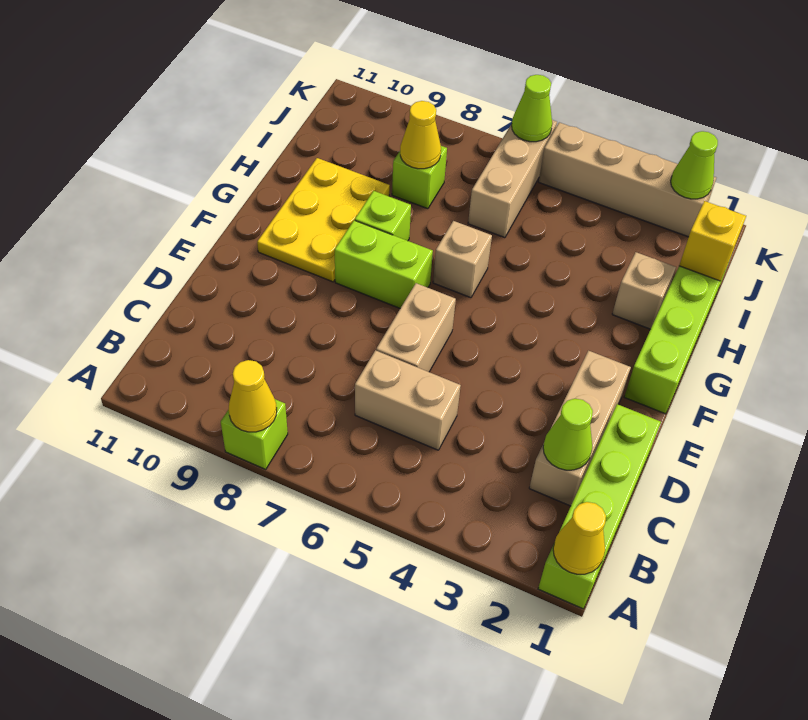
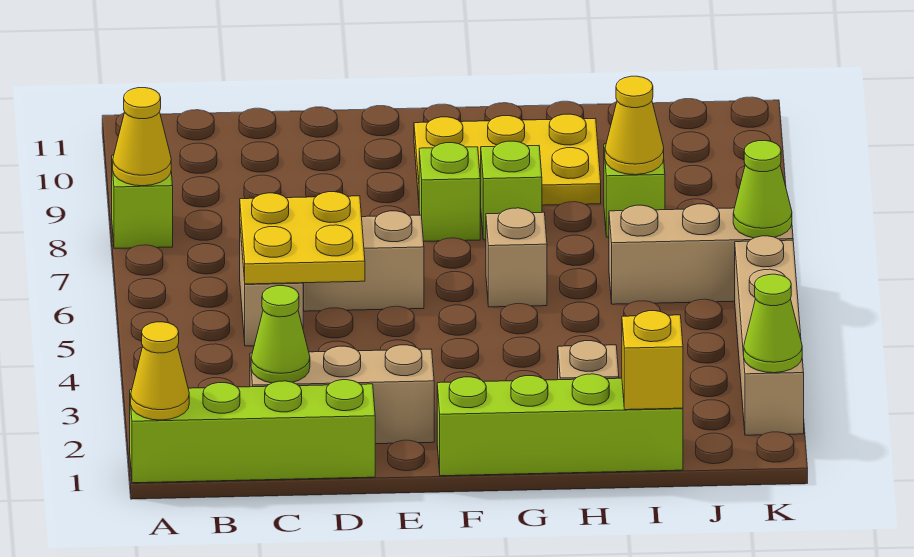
none -> yellow 2x2 plate [240,192,365,284]
lime 1x2 brick [335,220,433,308] -> lime 1x1 brick [419,143,480,241]

